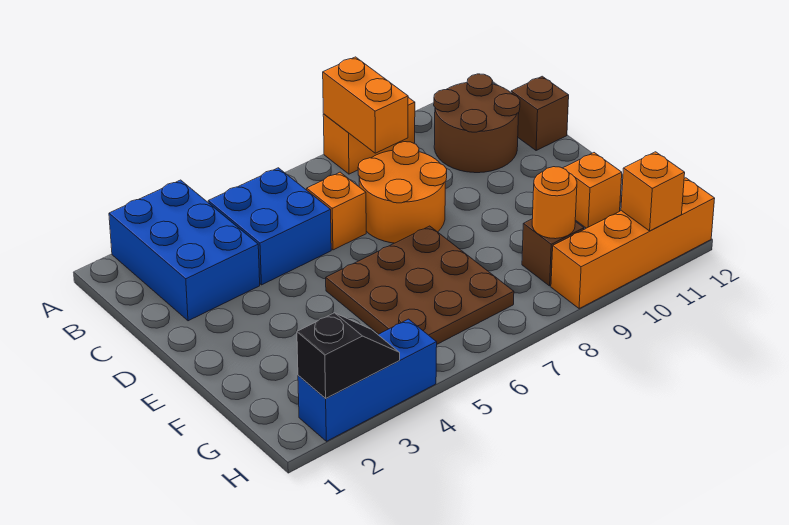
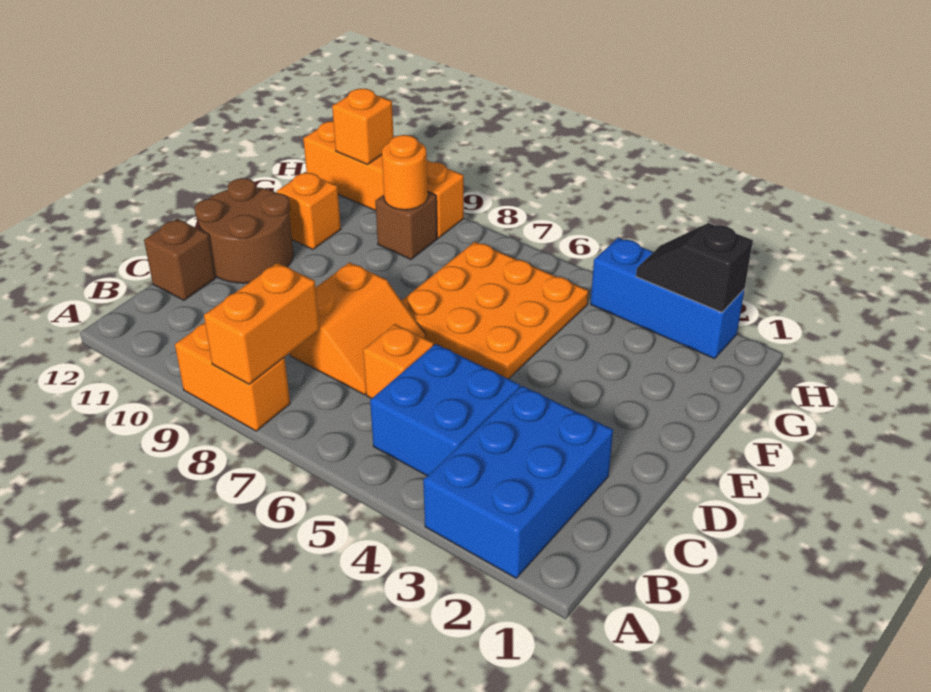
brown 2x2 round brick [434,74,520,173] -> brown 2x2 round brick moved to [195,178,293,283]
orange 2x2 round brick [358,142,447,243] -> orange 2x2 slope [290,262,426,395]
brown 3x3 plate [326,226,514,344] -> orange 3x3 plate [402,242,588,379]

